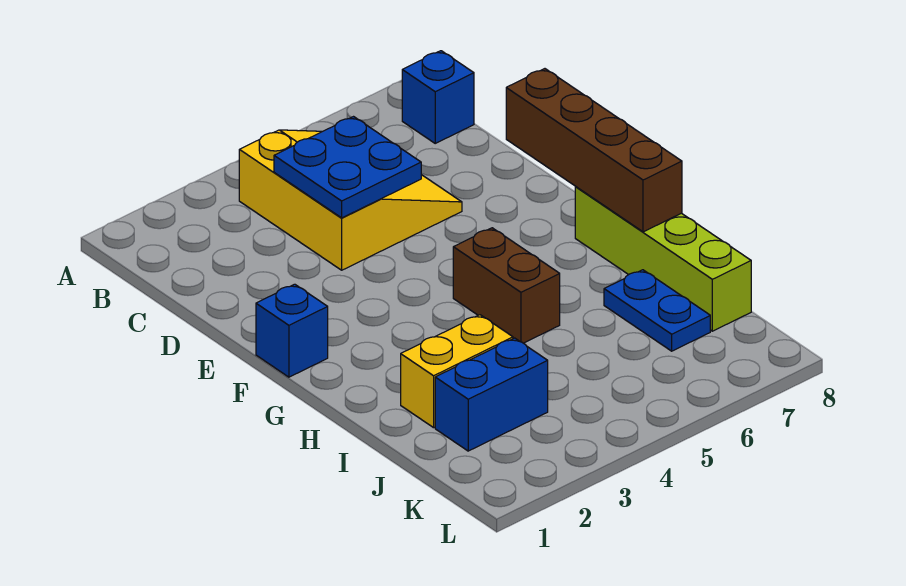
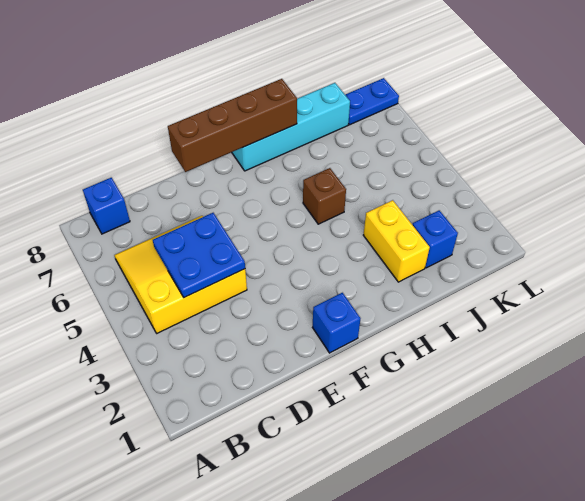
brown 1x2 brick [453,228,560,343] -> brown 1x1 brick [303,168,346,224]
lime 1x4 brick [575,187,751,331] -> cyan 1x4 brick [232,83,350,171]
blue 1x2 plate [604,270,710,351] -> blue 1x2 plate moved to [345,78,399,125]
blue 1x2 brick [435,338,548,451] -> blue 1x1 brick [413,210,458,268]

